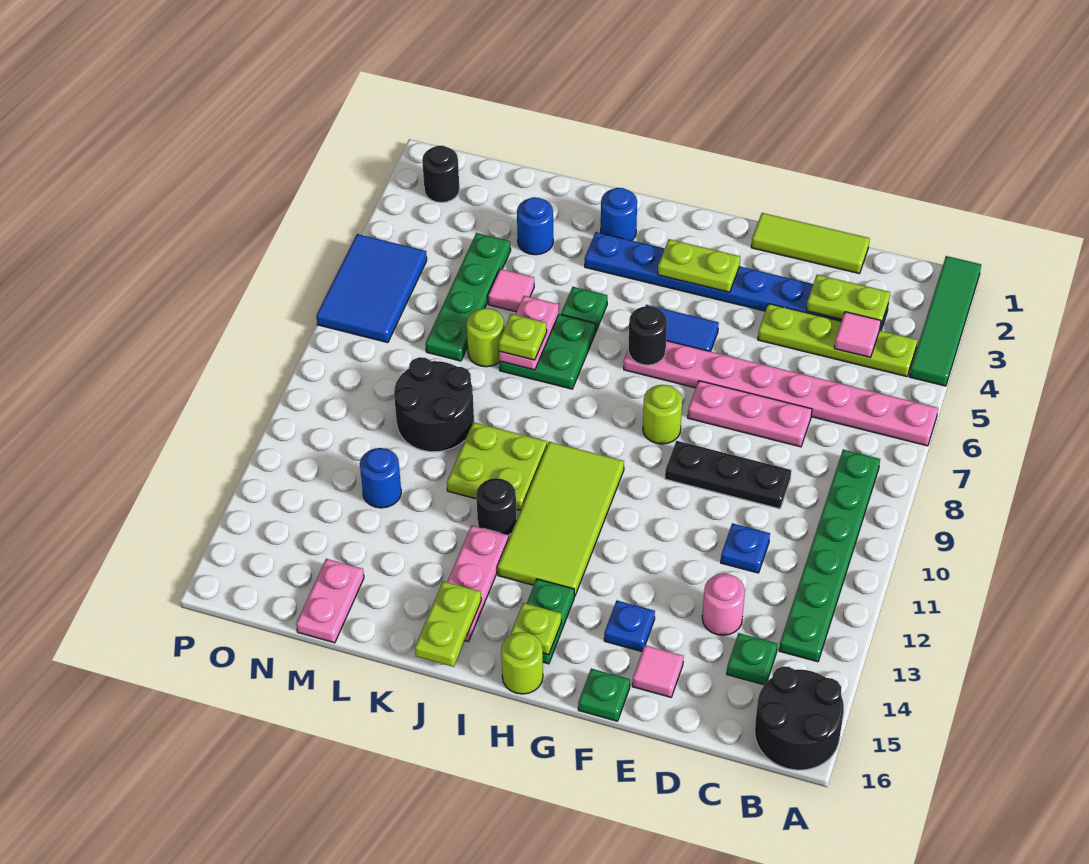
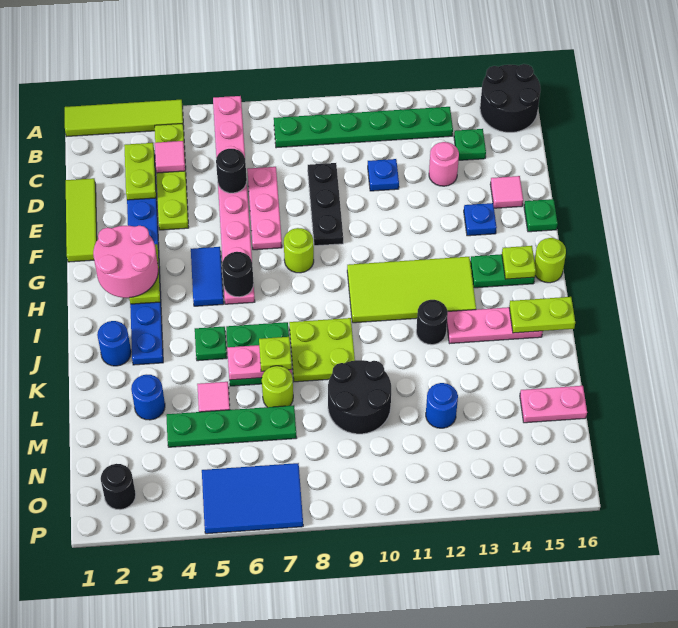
green 1x4 tile [909,256,981,386] -> lime 1x4 tile [65,100,184,137]
none -> black 1x1 round brick [216,149,247,193]
none -> pink 2x2 round brick [93,226,158,298]
lime 2x2 plate [447,422,547,510] -> lime 2x2 plate moved to [289,318,355,382]

